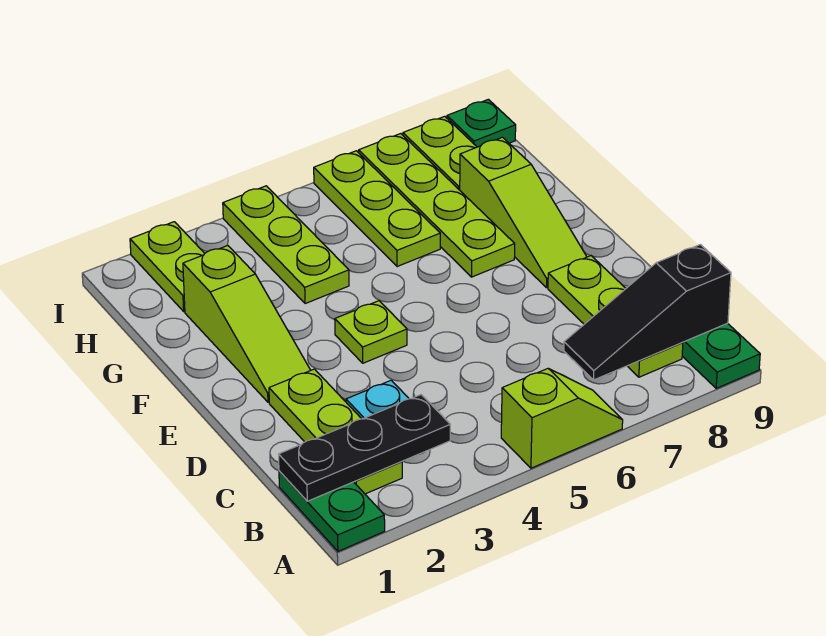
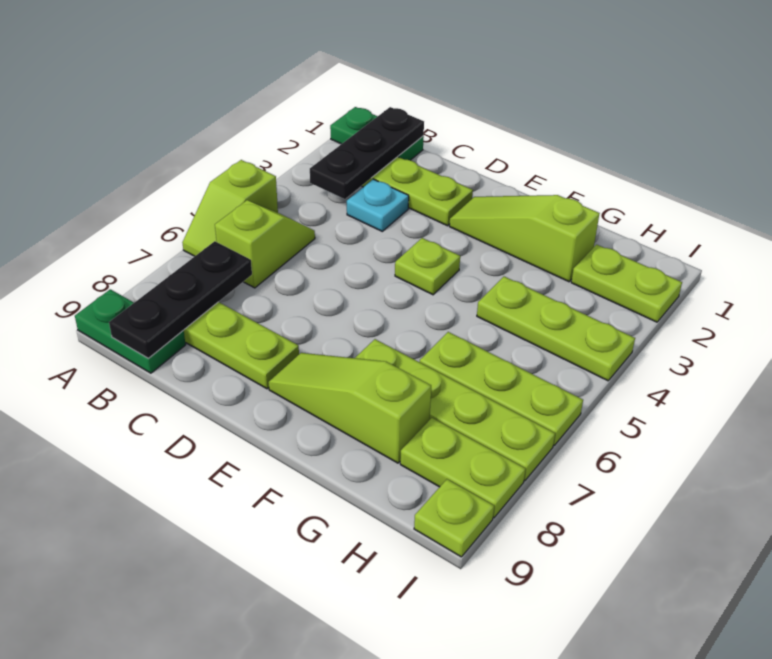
none -> lime 1x2 slope [215,200,315,288]
black 1x3 slope [564,245,731,380] -> black 1x3 plate [109,241,252,359]
green 1x1 plate [447,99,516,147] -> lime 1x1 plate [414,479,494,557]

